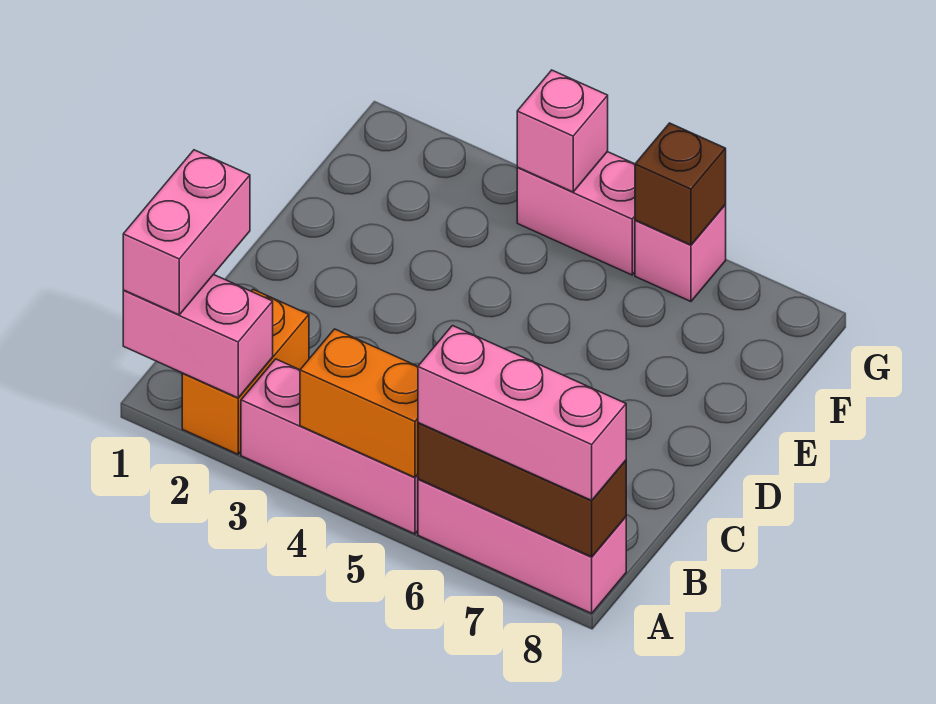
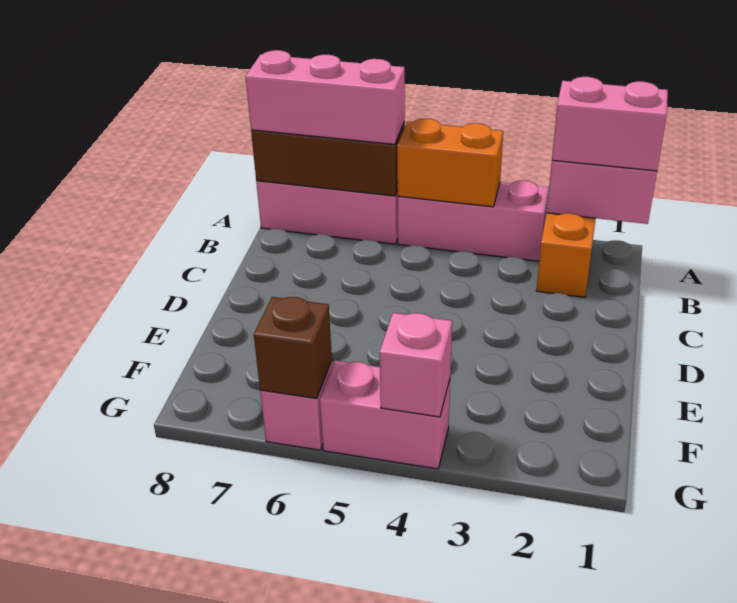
pink 1x2 brick [123,150,250,315] -> pink 1x2 brick turned to [552,77,668,171]

